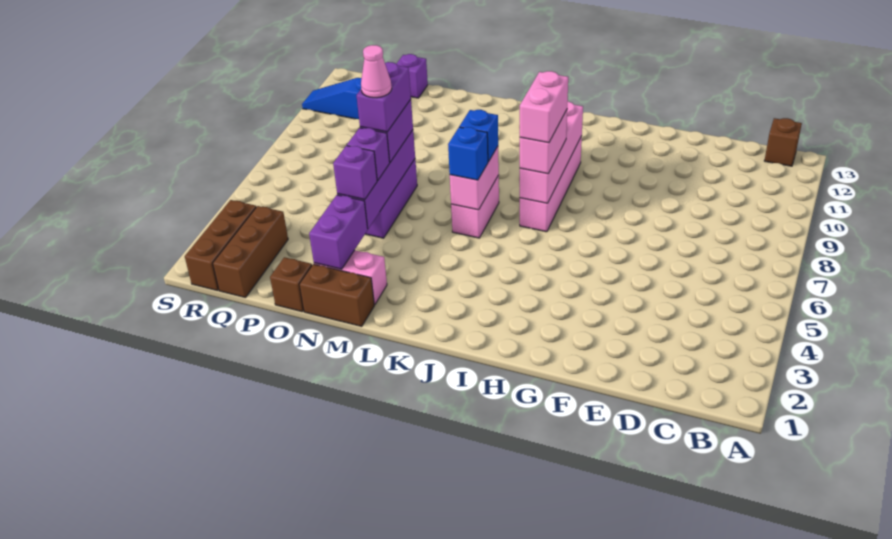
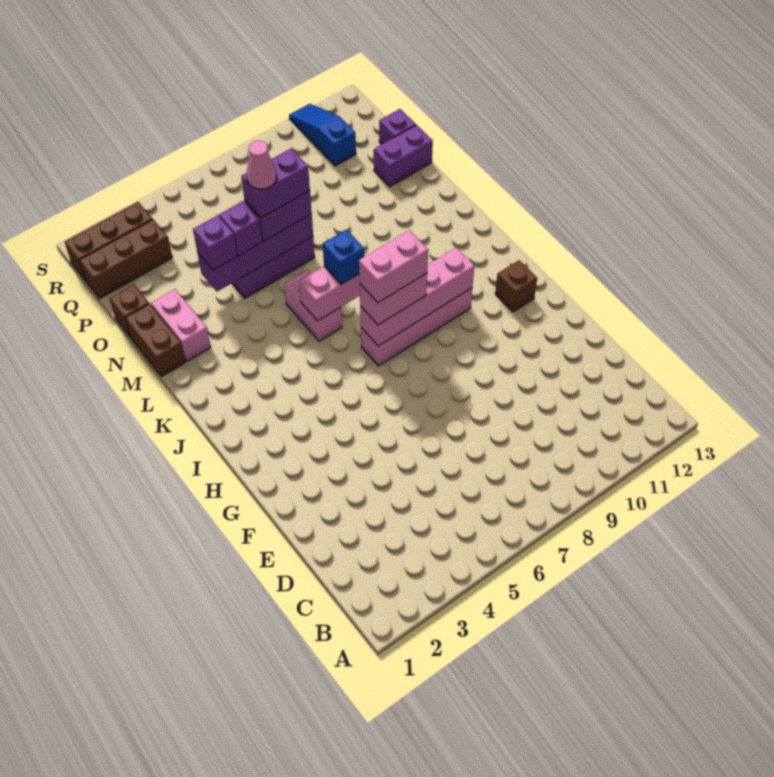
brown 1x1 brick [764,118,802,166] -> brown 1x1 brick moved to [495,260,537,312]
pink 1x2 brick [451,175,499,238] -> pink 1x2 brick turned to [284,270,342,341]
blue 1x1 brick [448,127,488,180] -> none
purple 1x2 brick [309,195,368,269] -> purple 1x2 brick moved to [374,125,433,187]

